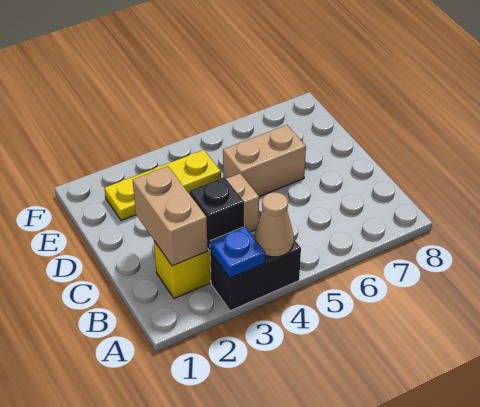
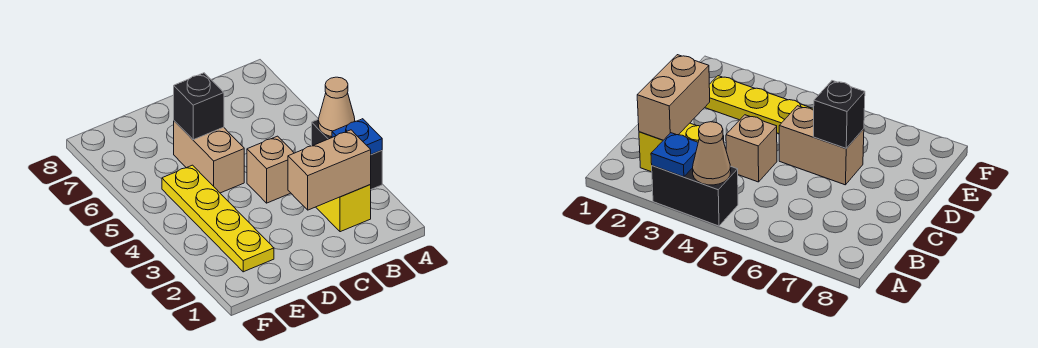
black 1x1 brick [189,177,244,250] -> black 1x1 brick moved to [174,73,224,140]
yellow 1x3 plate [104,150,221,221] -> yellow 1x4 plate [162,165,274,272]

